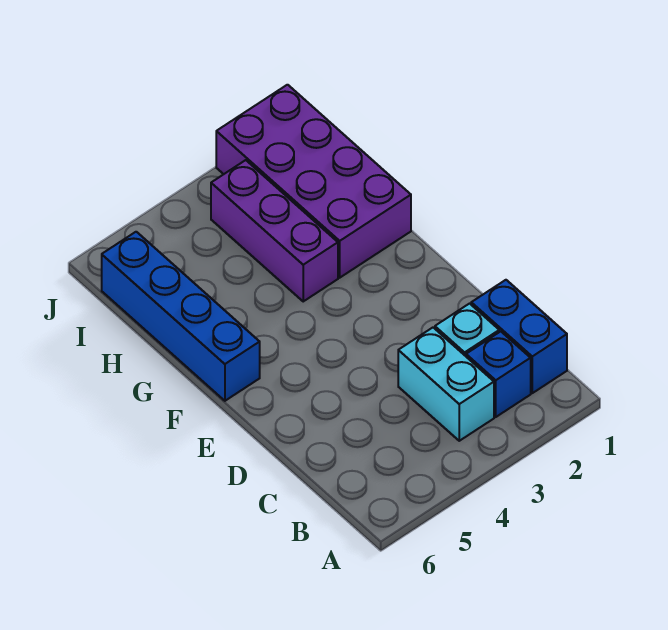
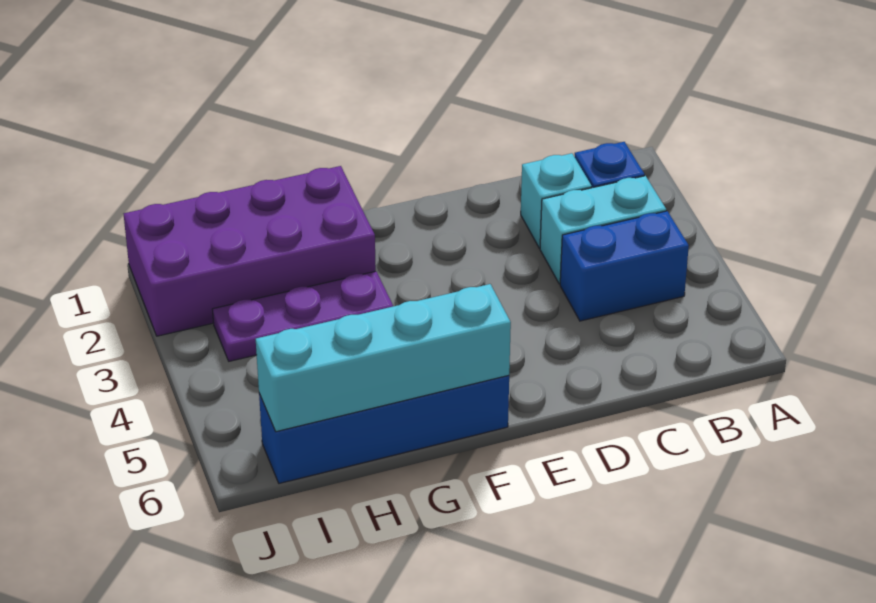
blue 1x2 brick [471,280,567,393] -> blue 1x2 brick moved to [560,211,689,321]
none -> cyan 1x4 brick [256,284,511,432]
purple 1x3 brick [211,160,338,301] -> purple 1x3 plate [212,271,393,361]

